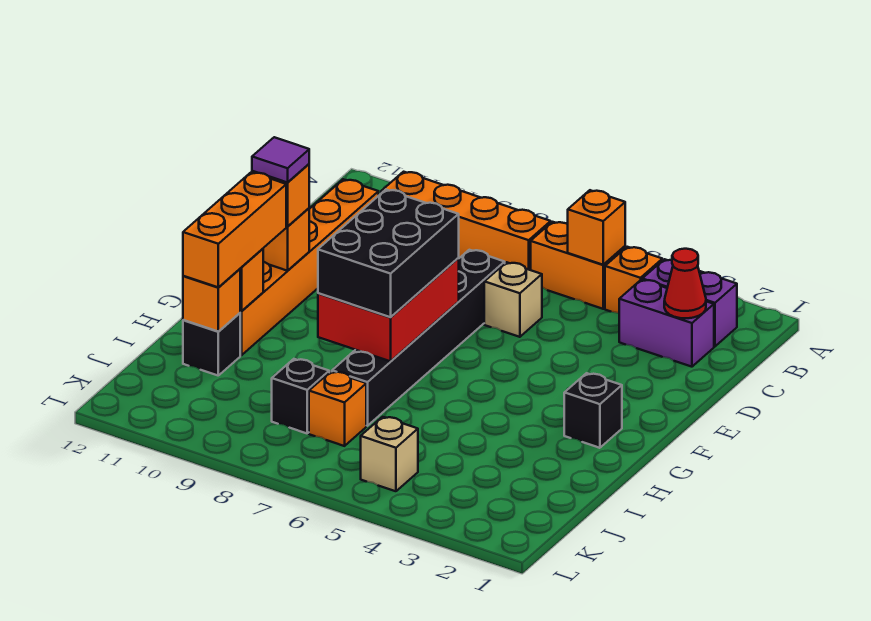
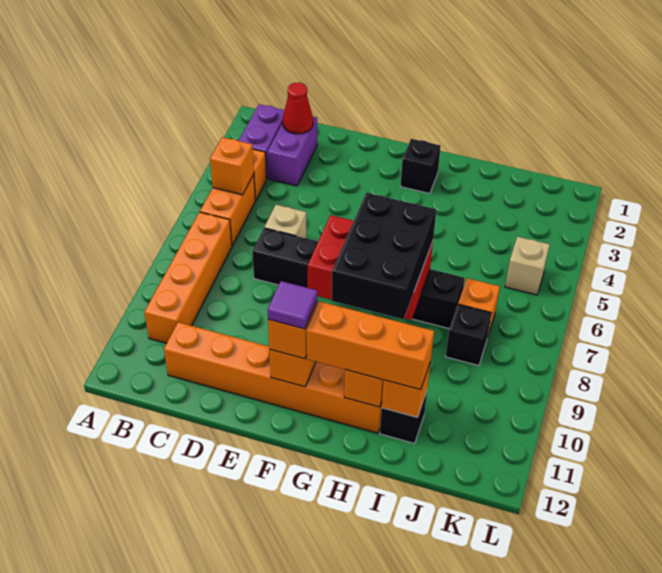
black 2x3 brick [318,190,459,317] -> black 2x3 brick turned to [332,193,437,319]

